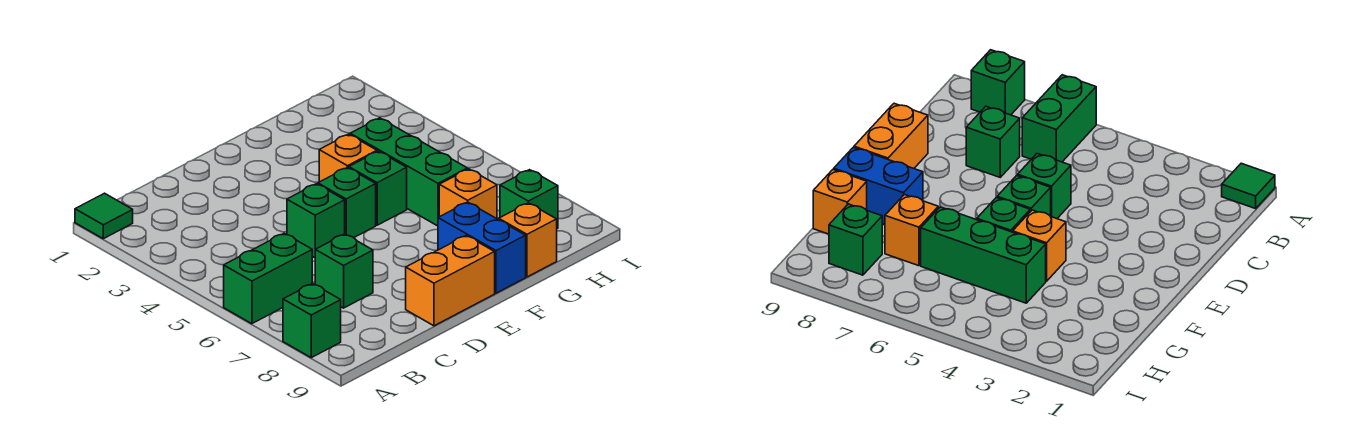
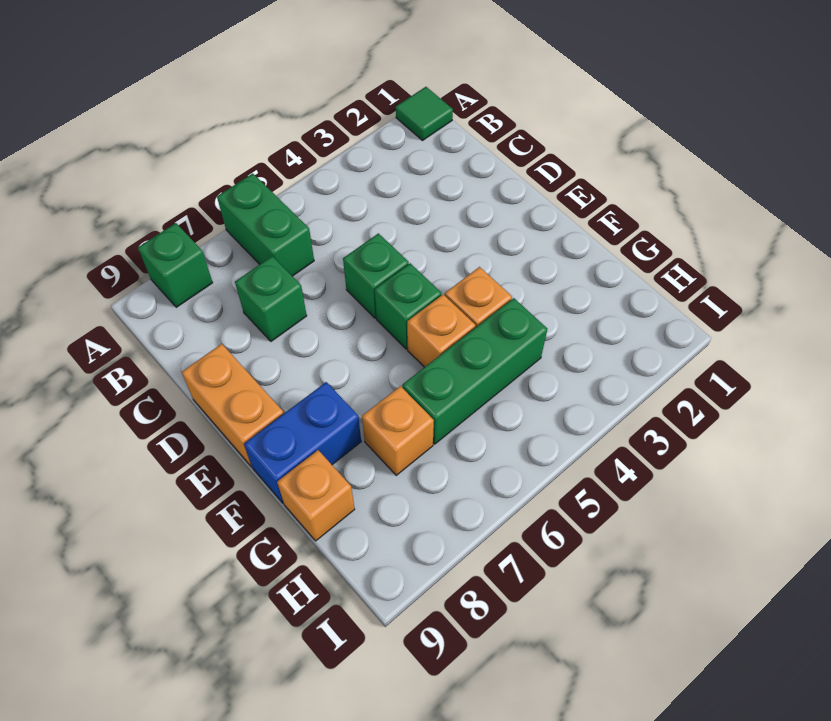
green 1x1 brick [349,151,407,225] -> orange 1x1 brick [407,295,475,367]
green 1x1 brick [500,170,558,229] -> none

